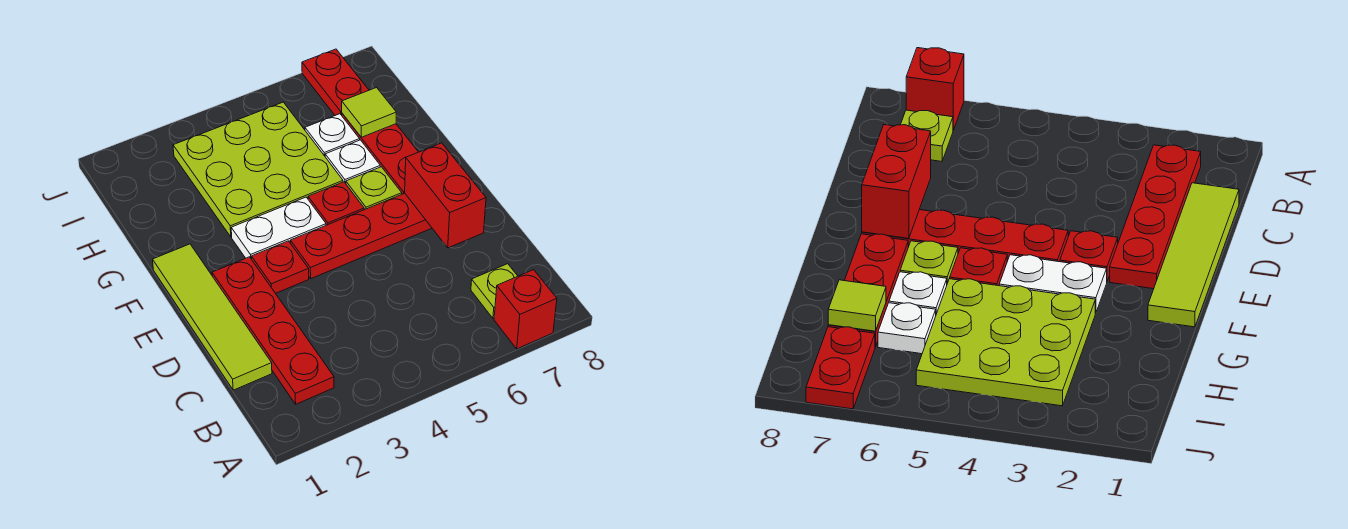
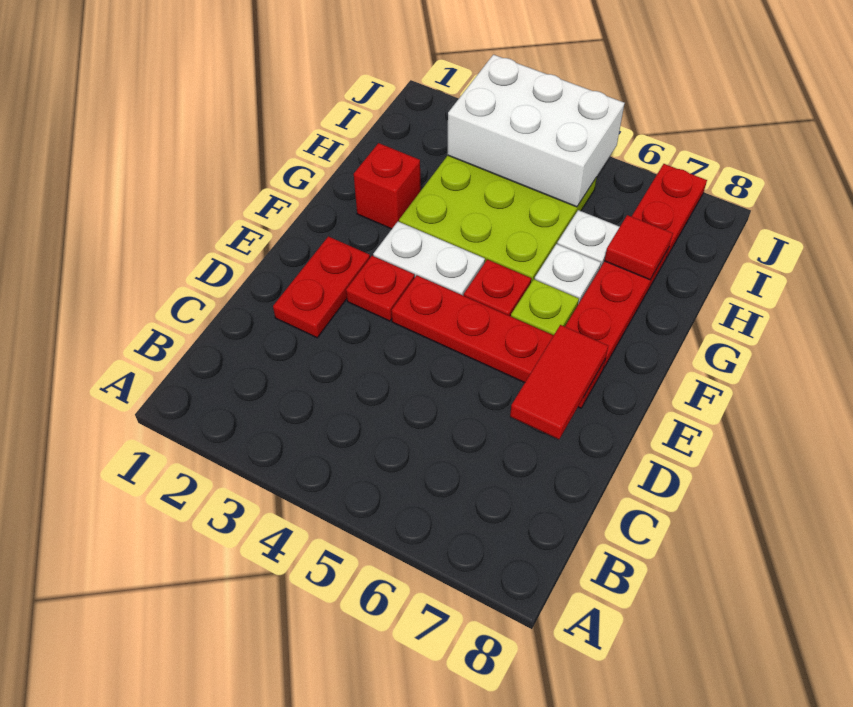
red 1x1 brick [494,270,557,349] -> red 1x1 brick moved to [354,143,421,229]
red 1x4 plate [212,257,334,404] -> red 1x2 plate [273,236,370,338]
lime 1x1 plate [471,264,518,318] -> none
lime 1x4 tile [153,244,272,390] -> none
red 1x2 brick [405,143,486,248] -> red 1x2 tile [510,325,608,439]
lime 1x1 tile [342,88,396,137] -> red 1x1 tile [605,215,673,280]
none -> white 2x3 brick [447,55,625,207]

